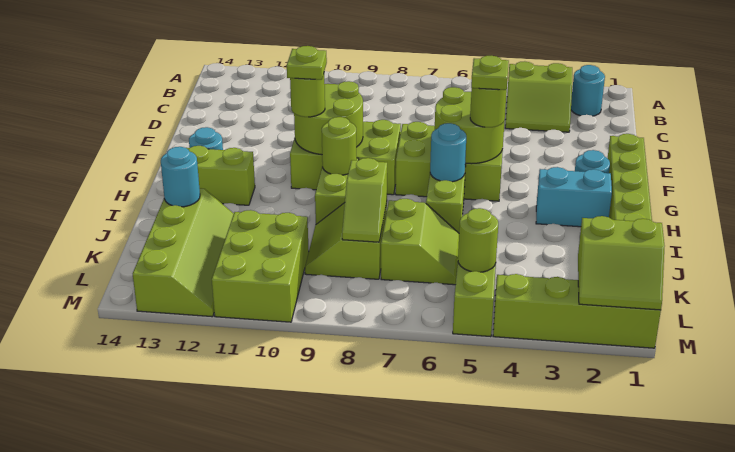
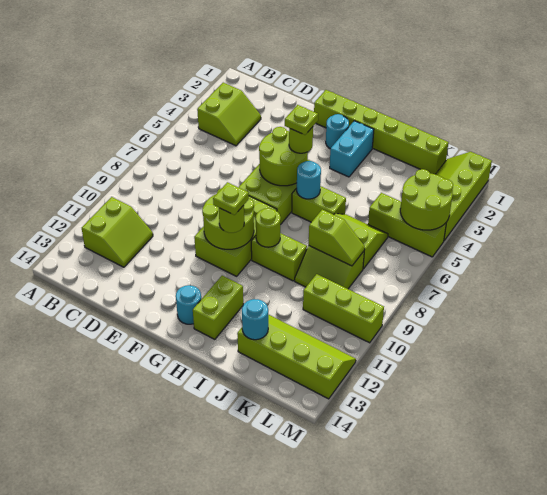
cyan 1x1 round brick [571,65,605,116] -> none
lime 2x3 brick [212,210,309,322] -> lime 1x3 brick [303,274,384,343]
lime 2x2 slope [578,216,665,310] -> lime 2x2 slope moved to [82,197,153,267]
lime 1x1 round brick [458,208,498,272] -> lime 2x2 round brick [400,169,453,230]

